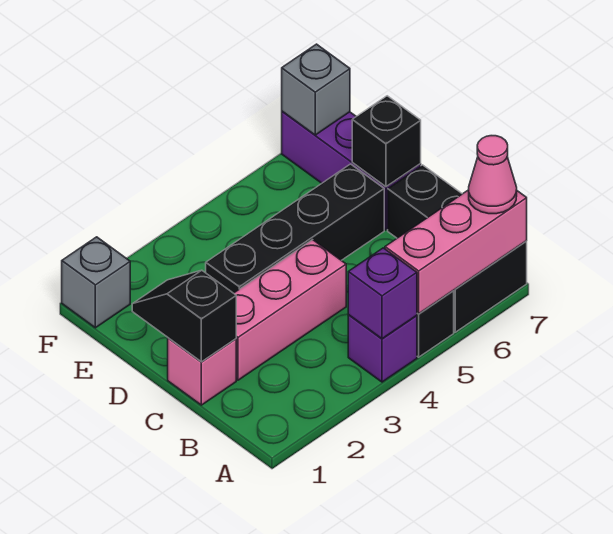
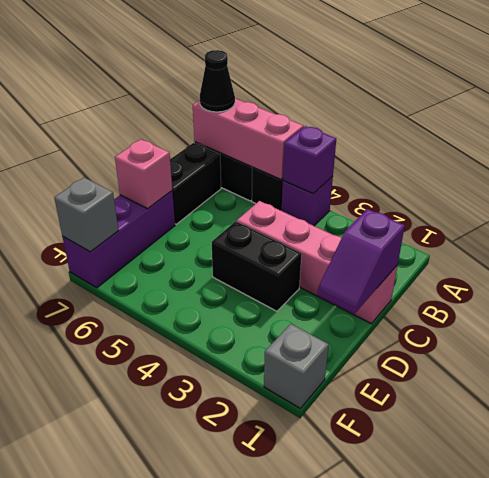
pink 1x1 cone [469,136,517,214] -> black 1x1 cone [200,50,235,112]
black 1x2 slope [132,270,236,362] -> purple 1x2 slope [317,209,405,314]
black 1x4 brick [206,164,384,293] -> black 1x2 brick [212,221,302,311]
black 1x1 brick [352,96,421,187] -> pink 1x1 brick [115,140,172,209]

